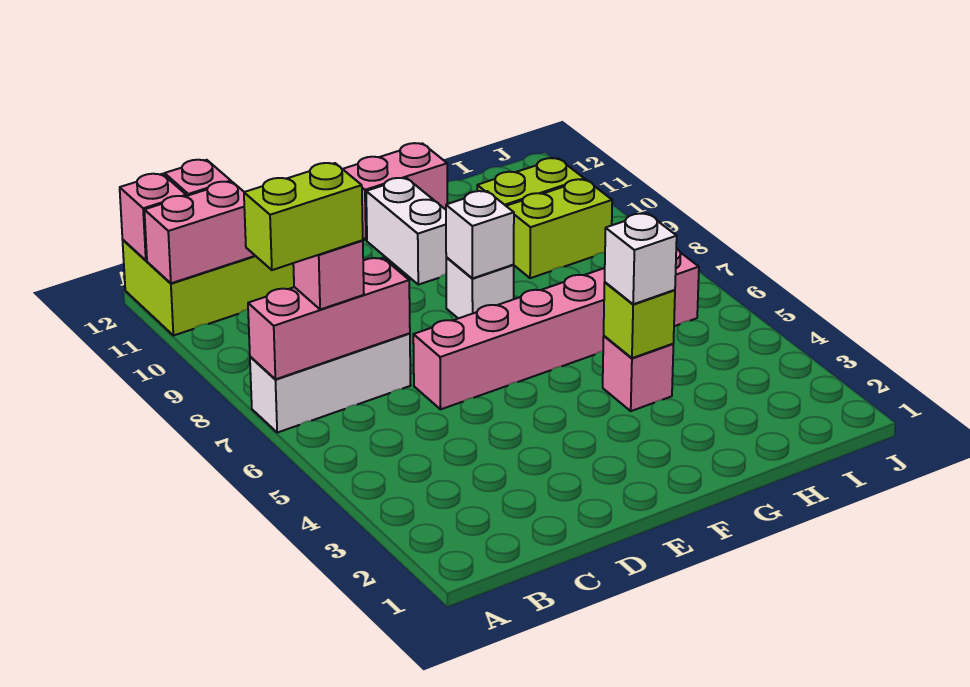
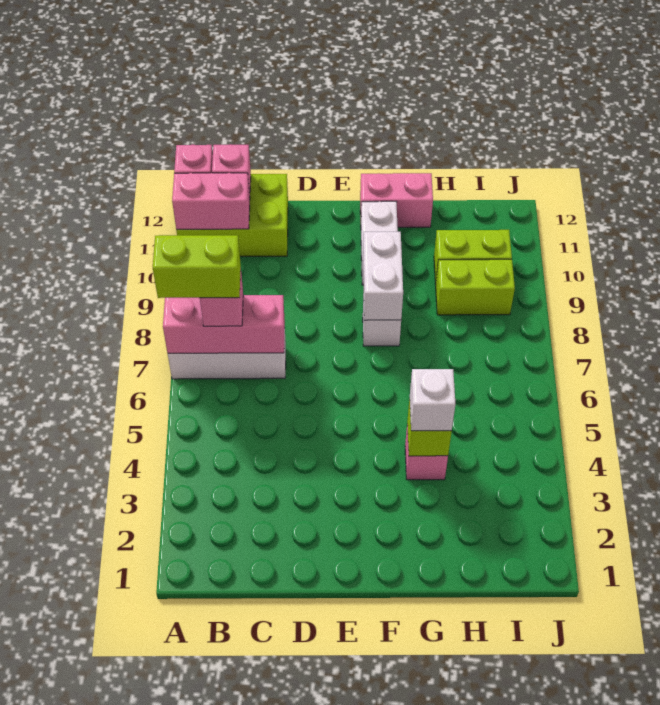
pink 1x6 brick [413,248,699,409] -> none
white 1x1 brick [446,191,514,278] -> white 1x2 brick [363,232,403,320]

